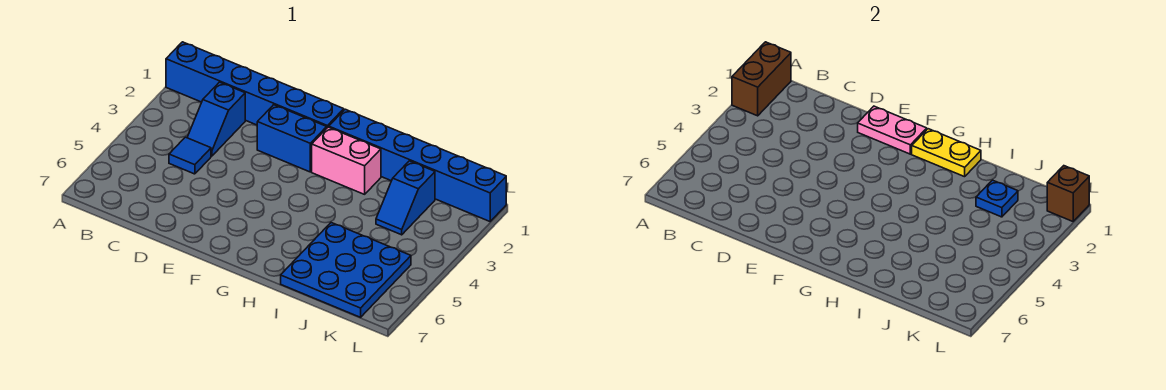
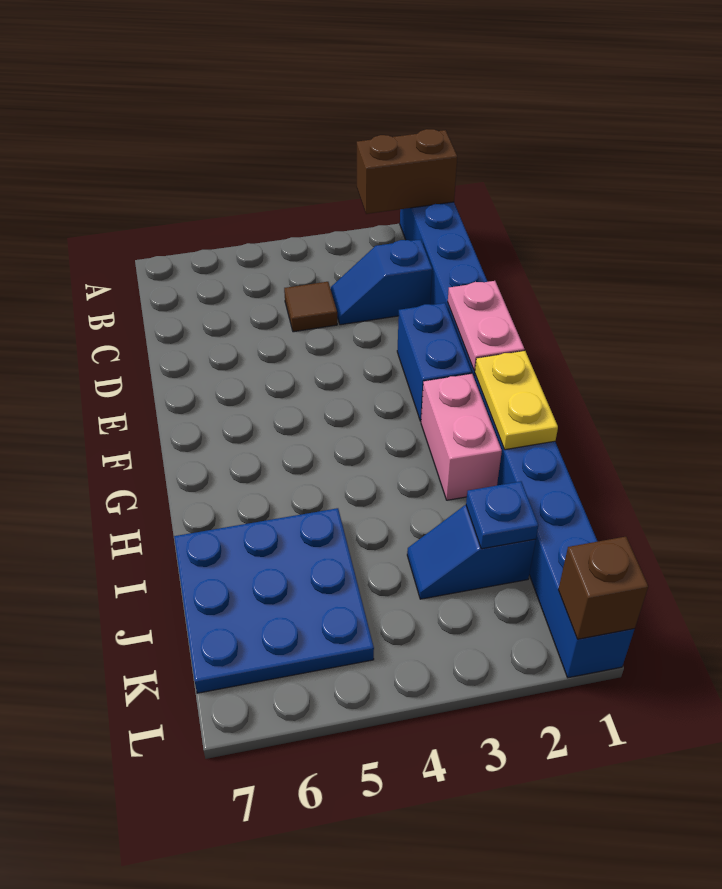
blue 1x1 tile [169,137,211,174] -> brown 1x1 tile [284,282,337,332]

